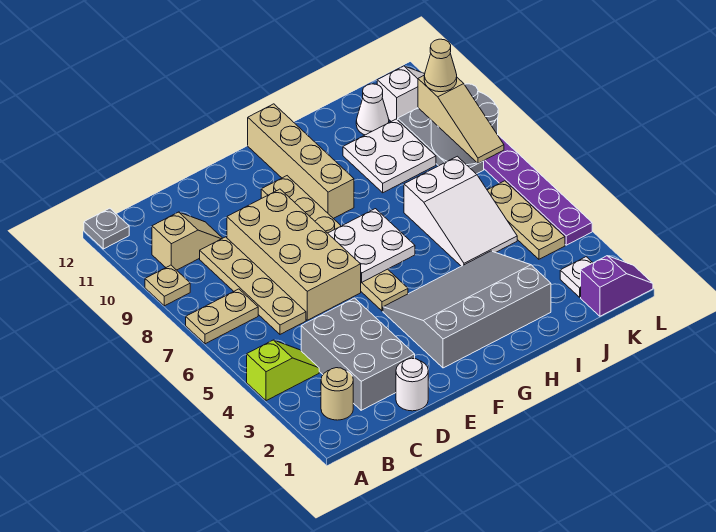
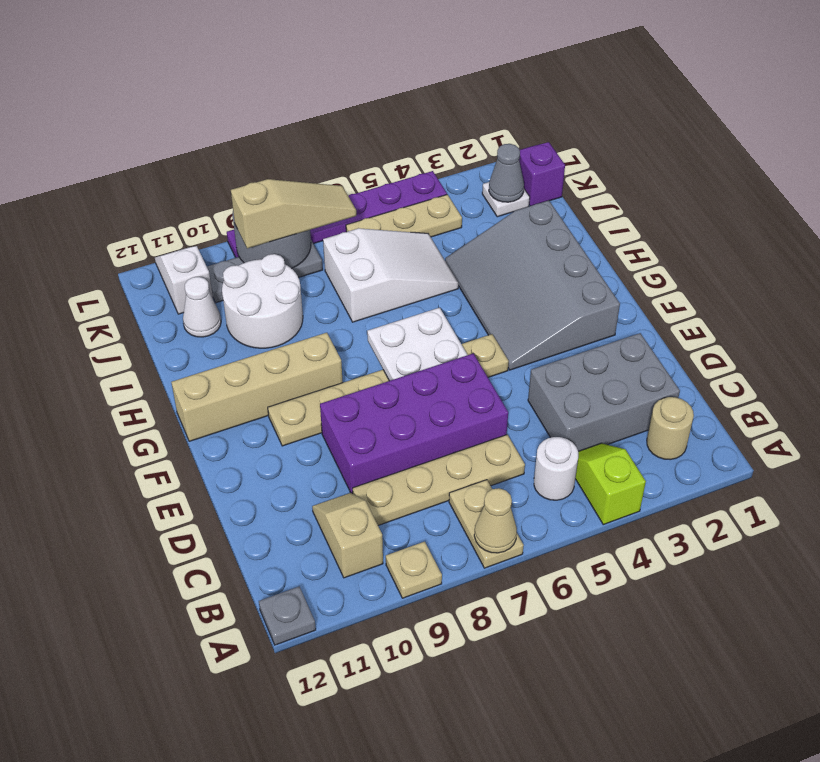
white 1x1 round brick [396,358,428,411] -> white 1x1 round brick moved to [534,437,578,500]
tan 2x4 brick [227,189,361,320] -> purple 2x4 brick [320,353,508,494]
white 2x2 plate [343,119,436,193] -> white 2x2 round brick [222,254,303,348]
none -> grey 1x1 cone [489,144,524,202]
tan 1x1 cone [424,39,457,92] -> tan 1x1 cone moved to [474,488,517,553]

